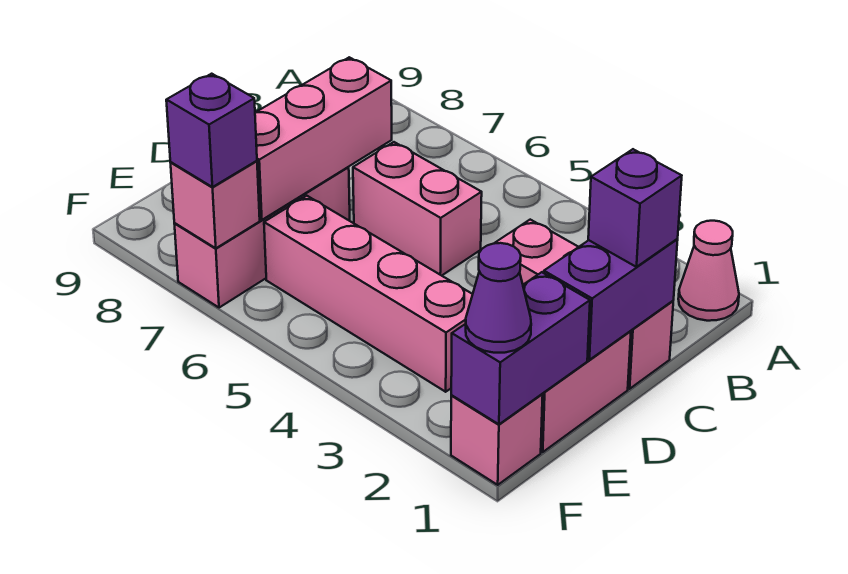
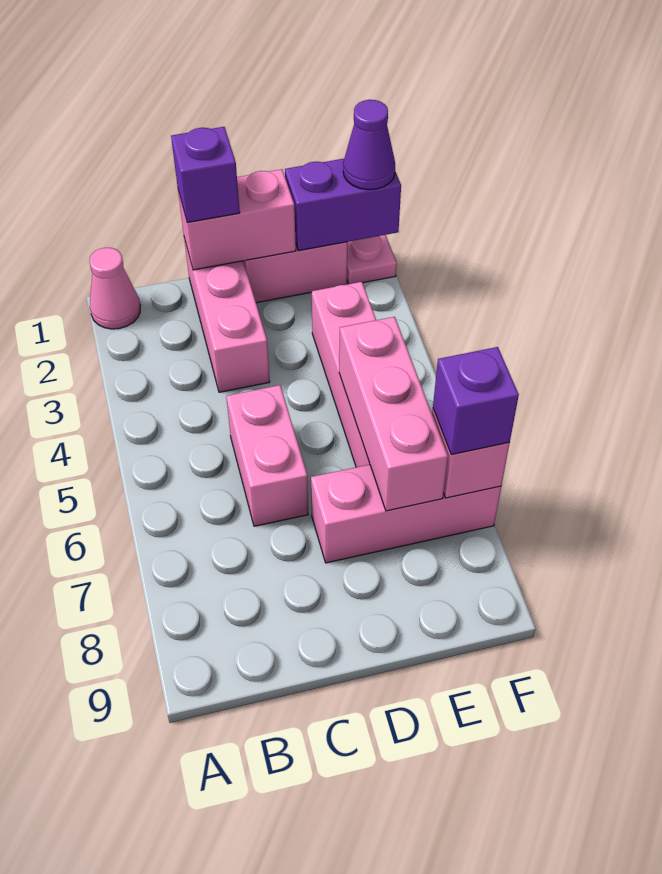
purple 1x2 brick [544,239,678,360] -> pink 1x2 brick [178,169,296,270]
pink 1x3 brick [255,57,392,220] -> pink 1x3 brick turned to [339,317,448,511]
pink 1x1 brick [451,394,543,485] -> pink 1x1 plate [347,235,397,284]

